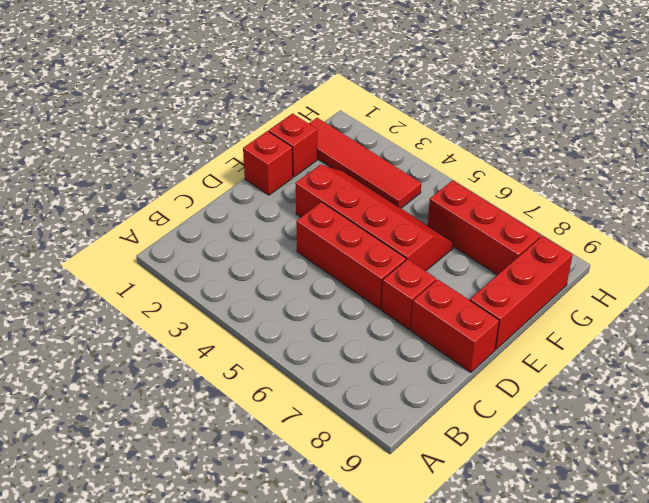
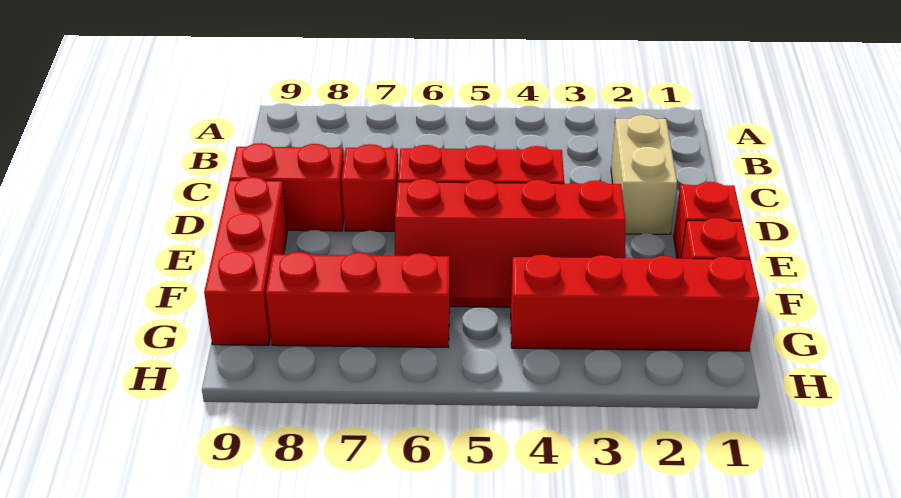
none -> tan 1x2 brick [611,115,677,234]
red 1x4 tile [309,118,421,208] -> red 1x4 brick [511,255,759,351]

